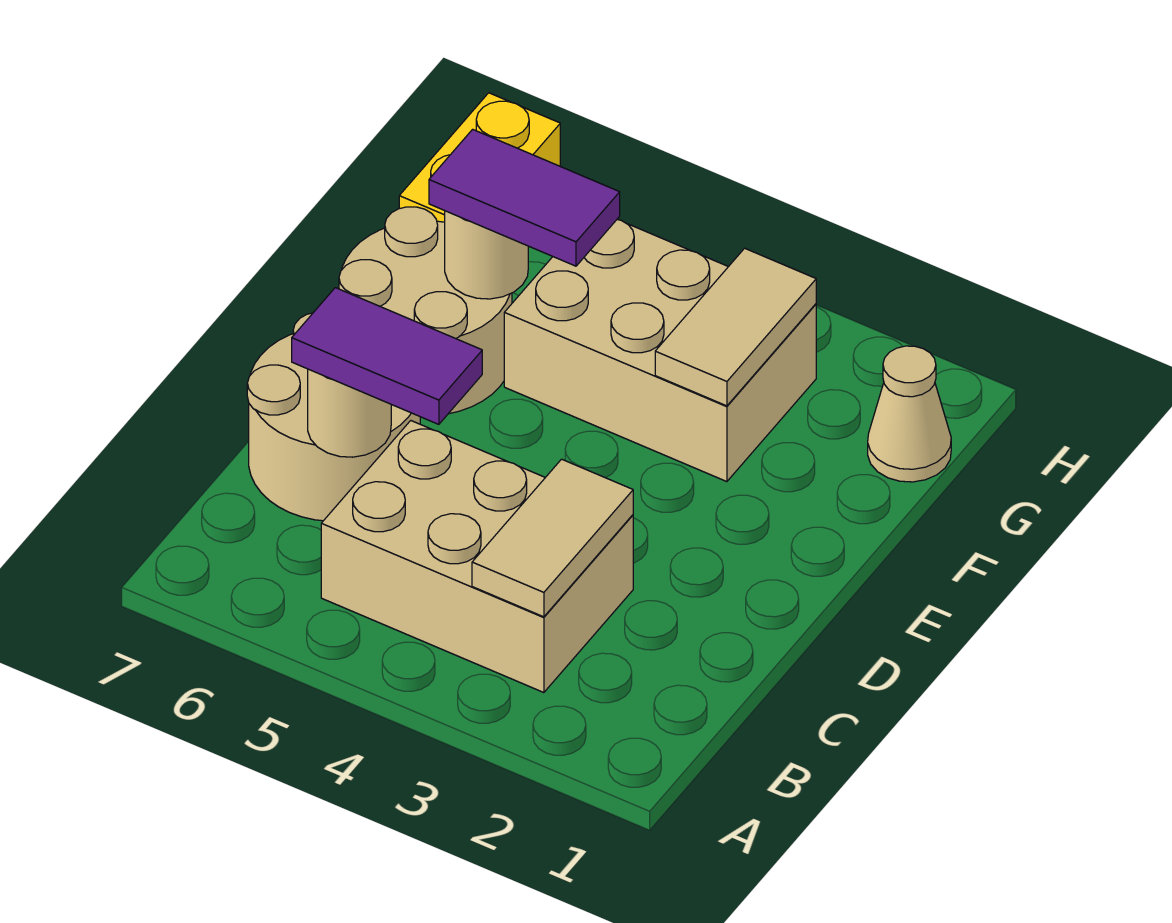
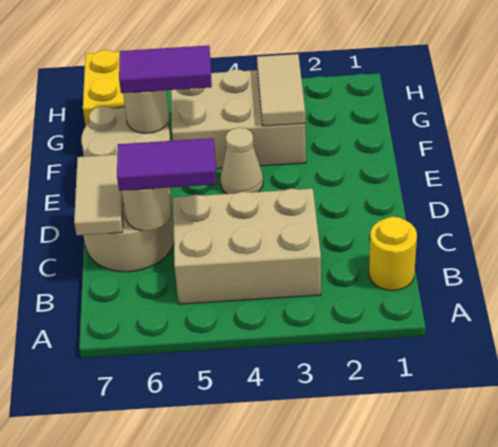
none -> yellow 1x1 round brick [369,217,417,291]
tan 1x2 tile [472,459,633,617] -> tan 1x2 tile moved to [74,155,123,235]
tan 1x1 cone [868,346,951,482] -> tan 1x1 cone moved to [220,128,263,194]

